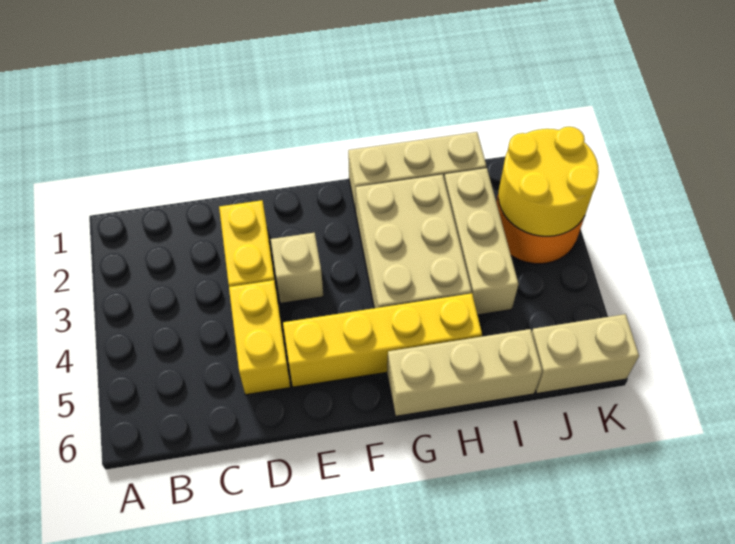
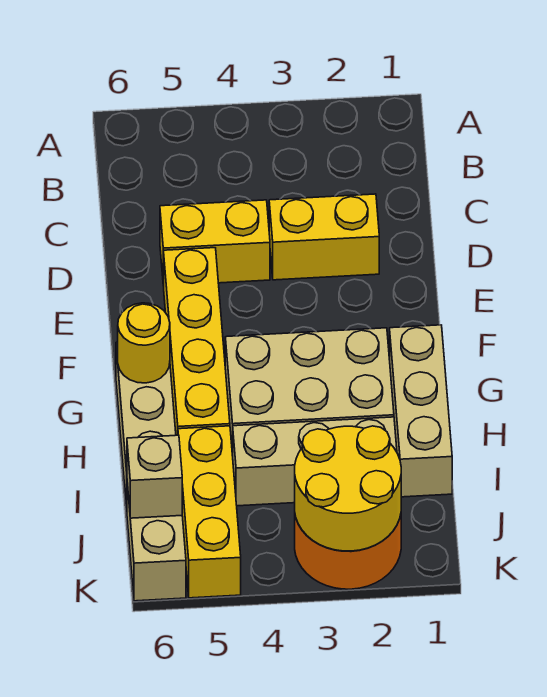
tan 1x1 brick [271,233,323,303] -> tan 1x1 brick moved to [127,435,182,518]
none -> yellow 1x1 round brick [118,303,170,383]
none -> yellow 1x3 brick [178,426,241,598]

